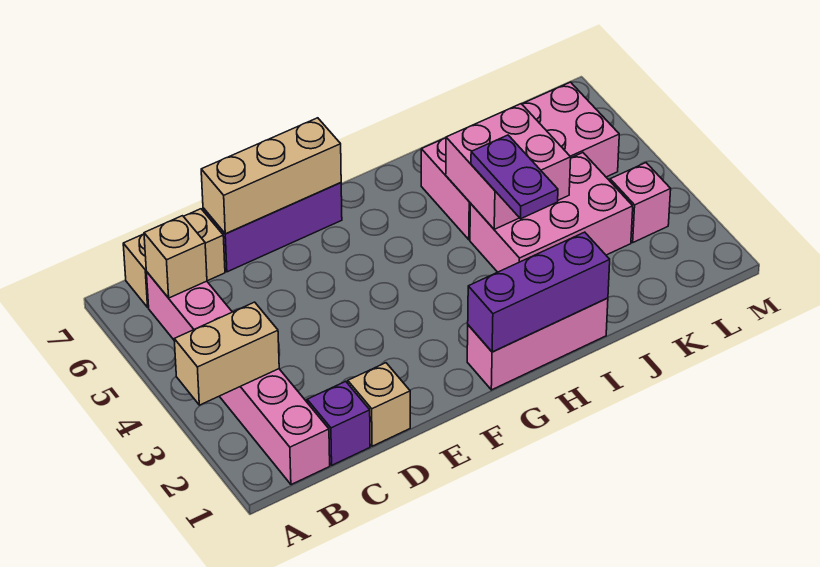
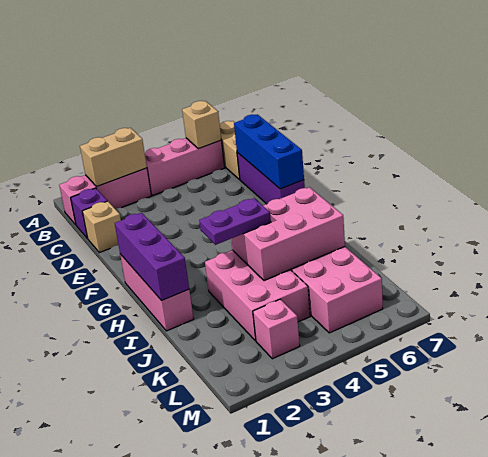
tan 1x2 brick [174,302,279,405] -> tan 1x2 brick turned to [80,128,147,187]
tan 1x3 brick [201,118,341,234] -> blue 1x3 brick [234,114,304,189]
pink 2x2 brick [446,104,571,229] -> pink 2x3 brick [231,187,345,281]

